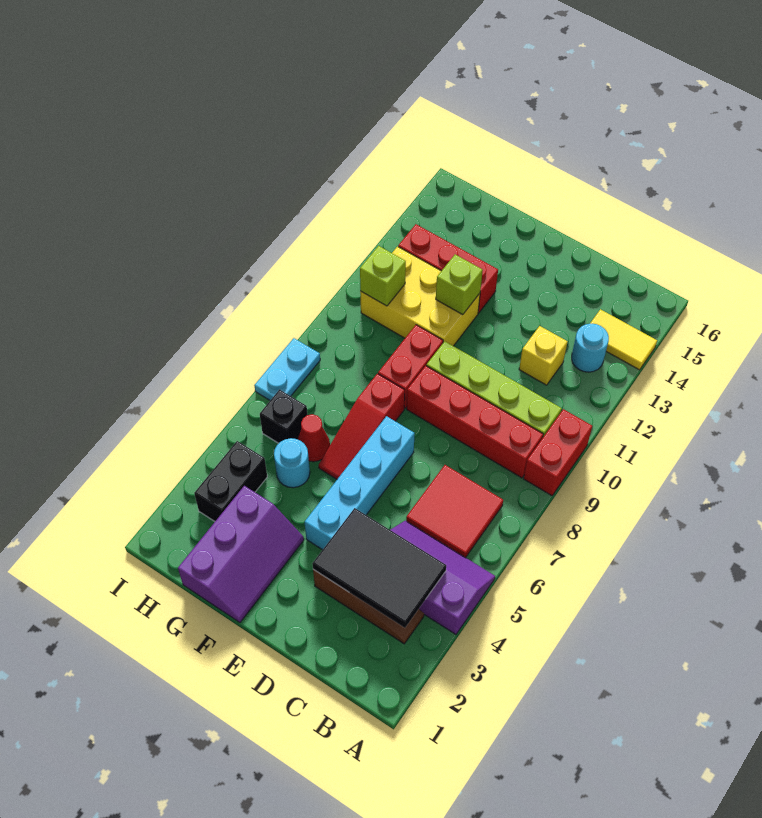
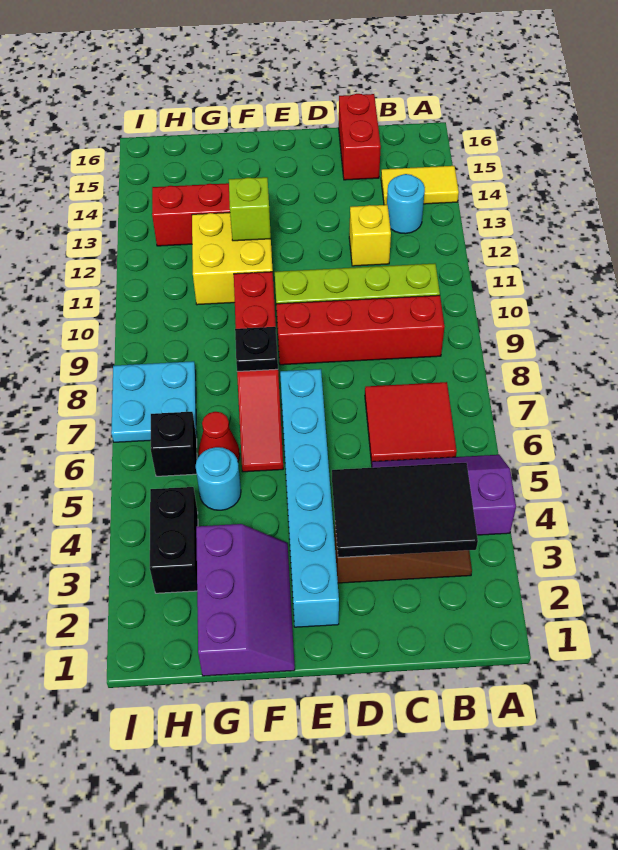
red 1x2 brick [524,409,592,496] -> red 1x2 brick moved to [339,94,381,180]
cyan 1x4 brick [305,416,415,550] -> cyan 1x6 brick [280,369,339,627]
none -> black 1x1 plate [235,327,278,371]
yellow 2x3 brick [360,247,480,346] -> yellow 2x2 brick [192,213,273,305]
lime 1x1 brick [360,246,406,306] -> none
cyan 1x2 plate [254,338,320,400] -> cyan 2x2 plate [111,361,197,442]

